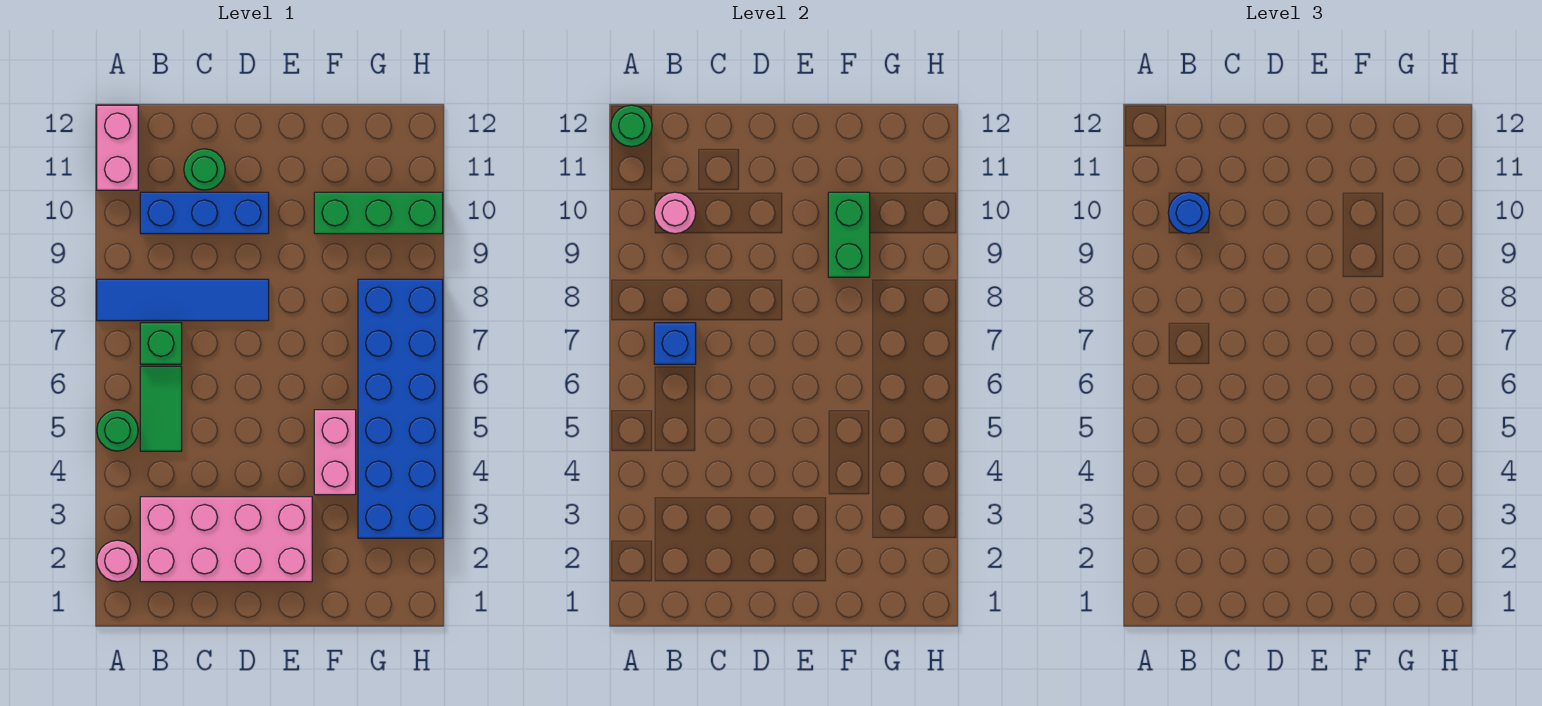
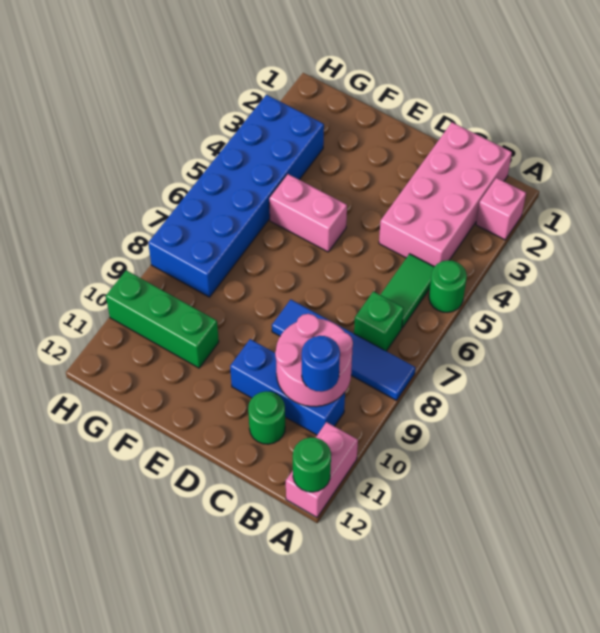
pink 1x1 round brick [97,540,138,582] -> pink 1x1 brick [476,178,526,240]
pink 2x4 brick [140,497,312,582] -> pink 2x4 brick turned to [379,122,512,267]
blue 1x1 brick [654,323,696,364] -> none
pink 1x1 round brick [654,192,696,234] -> pink 2x2 round brick [275,314,353,407]
pink 1x2 brick [314,410,356,495] -> pink 1x2 brick turned to [269,174,347,252]
green 1x2 brick [828,192,870,277] -> none

